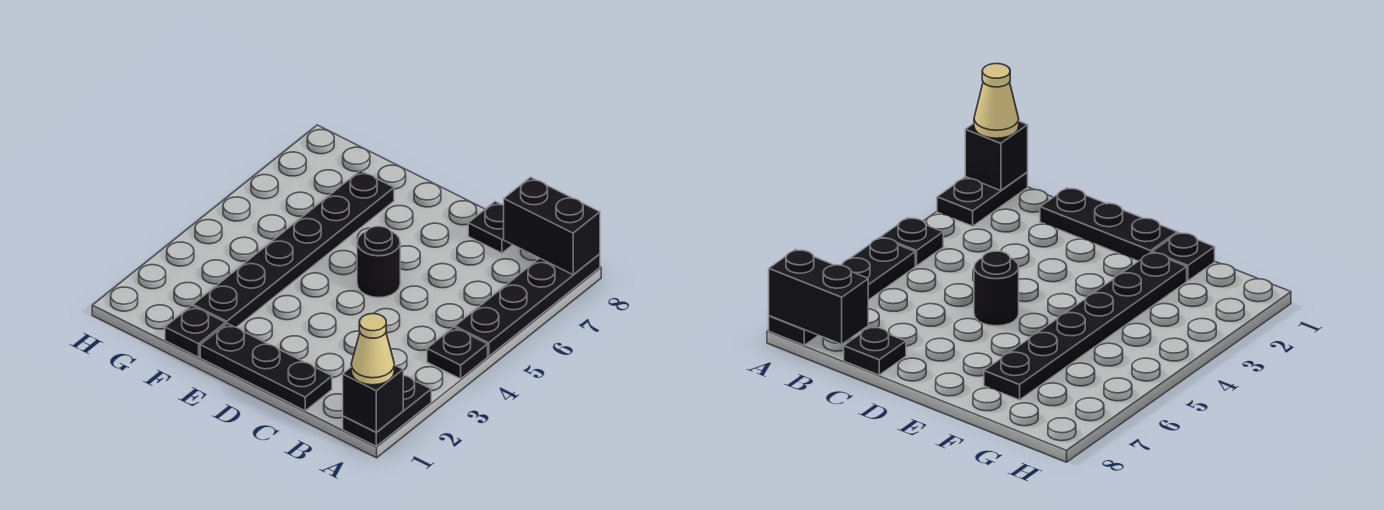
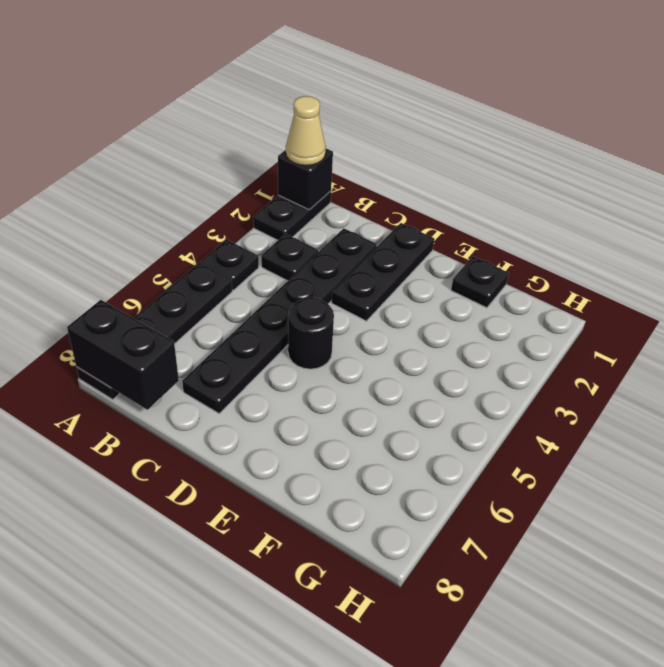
black 1x3 plate [200,323,332,411] -> black 1x3 plate turned to [332,223,434,321]
black 1x1 plate [468,202,512,253] -> black 1x1 plate moved to [261,234,318,281]
black 1x6 plate [193,171,394,327] -> black 1x6 plate moved to [182,228,377,413]

